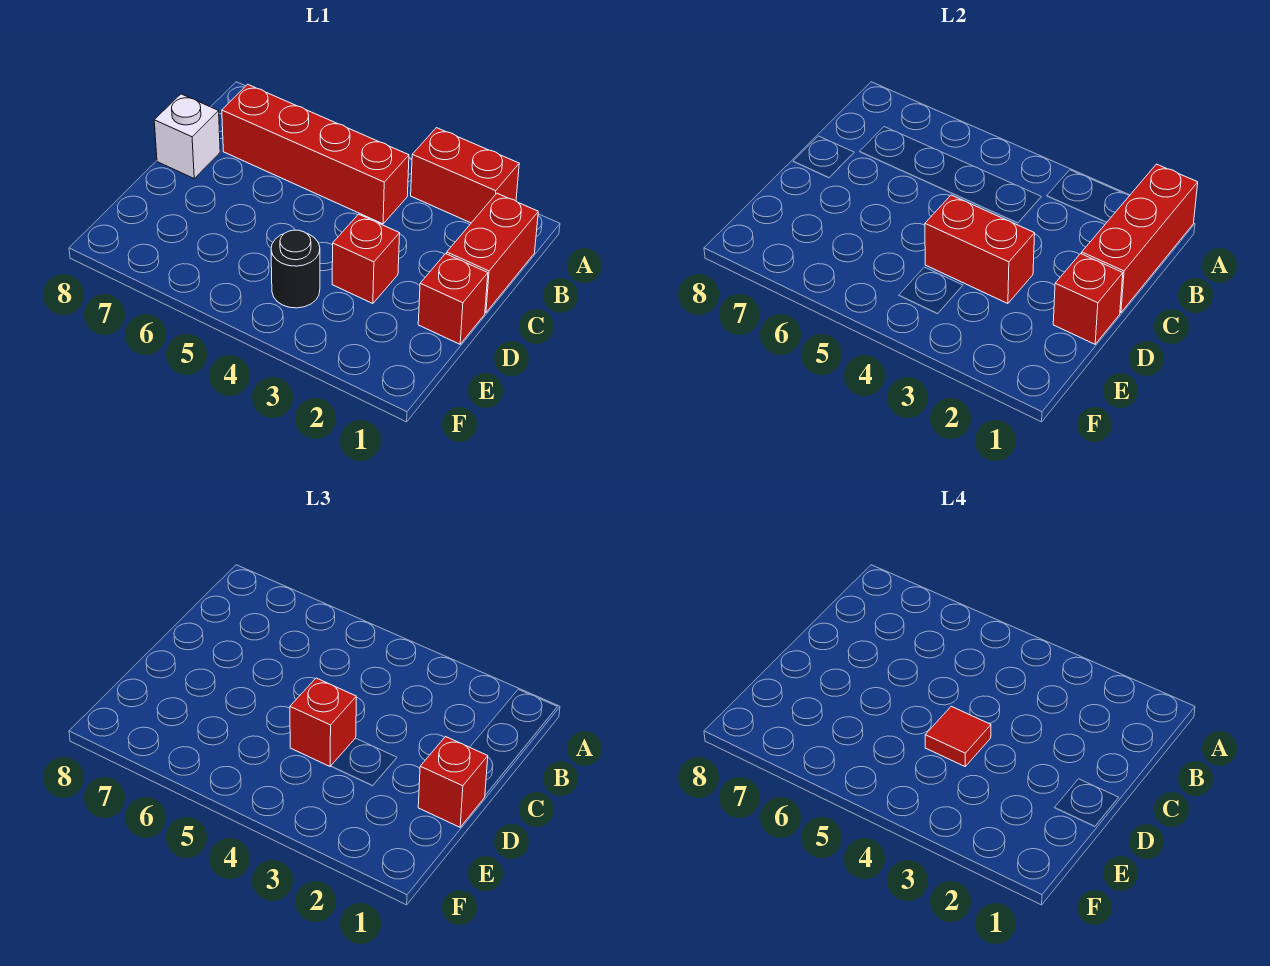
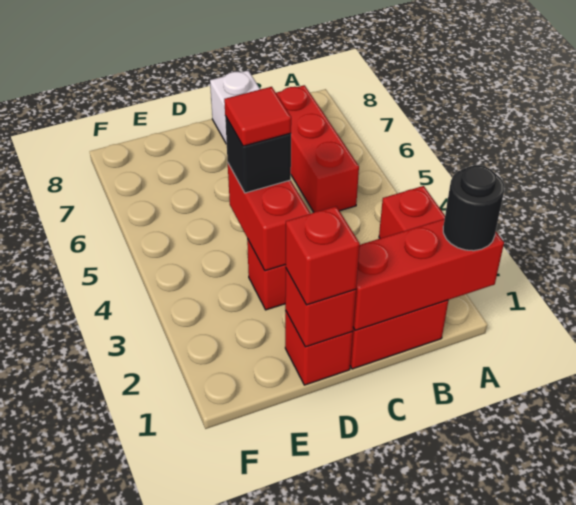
red 1x4 brick [222,84,409,224] -> red 1x3 brick [276,85,359,212]
red 1x1 brick [290,678,356,766] -> black 1x1 brick [225,116,291,193]
black 1x1 round brick [271,230,320,308] -> black 1x1 round brick moved to [443,165,504,251]

